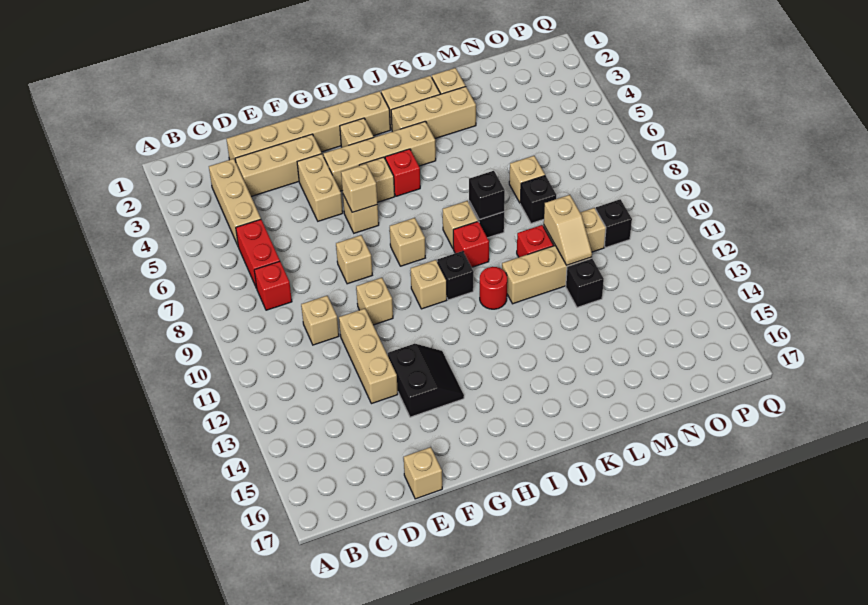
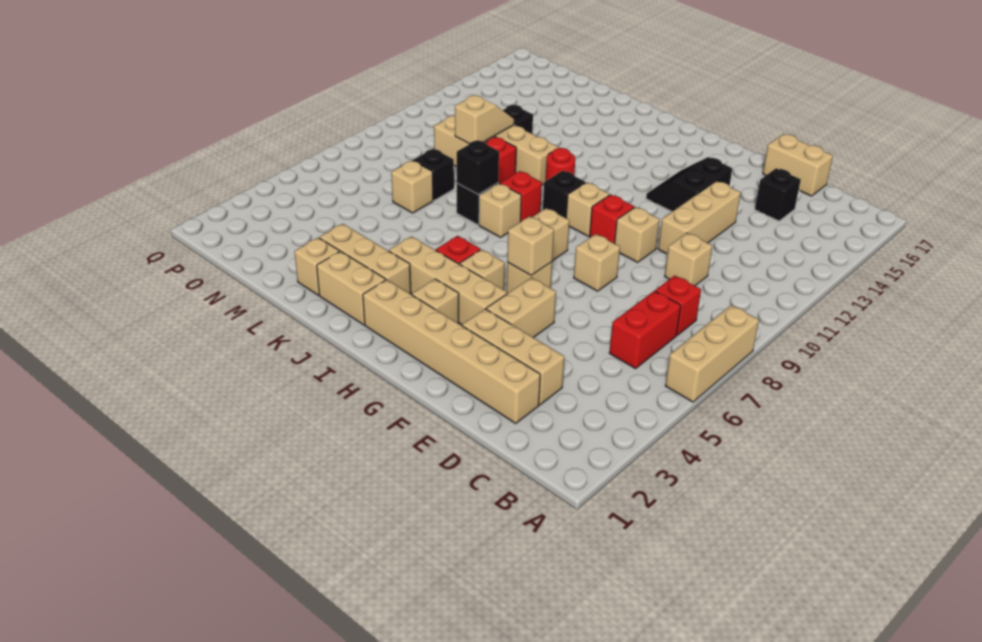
tan 1x3 brick [209,159,261,245] -> tan 1x3 brick moved to [665,305,759,402]
tan 1x1 brick [404,447,442,499] -> tan 1x2 brick [763,134,833,196]
none -> red 1x1 brick [590,195,634,244]
black 1x1 brick [596,199,632,248] -> black 1x1 brick moved to [755,168,801,221]

